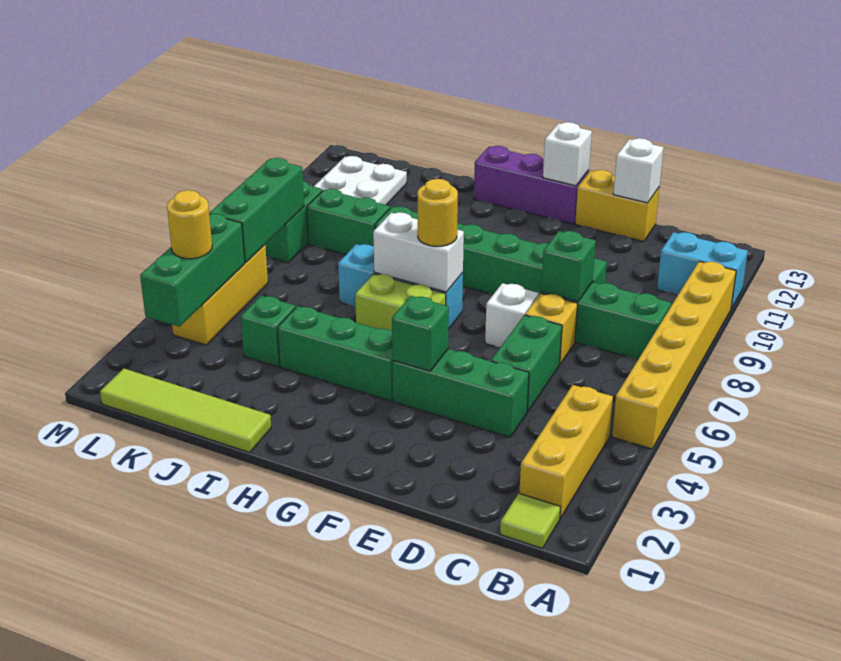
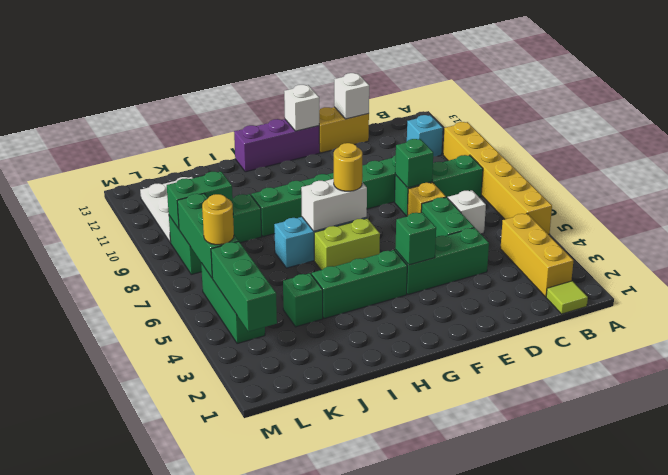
cyan 1x2 brick [657,232,748,309] -> cyan 1x1 brick [407,115,443,156]
white 1x1 brick [485,283,539,347] -> white 1x1 brick moved to [448,190,486,234]
lime 1x4 tile [100,368,271,453] -> none
none -> green 1x2 brick [167,171,233,229]
yellow 1x3 brick [172,245,268,345] -> green 1x3 brick [201,263,265,344]
yellow 1x1 round brick [167,190,212,259] -> yellow 1x1 round brick moved to [202,194,234,245]

